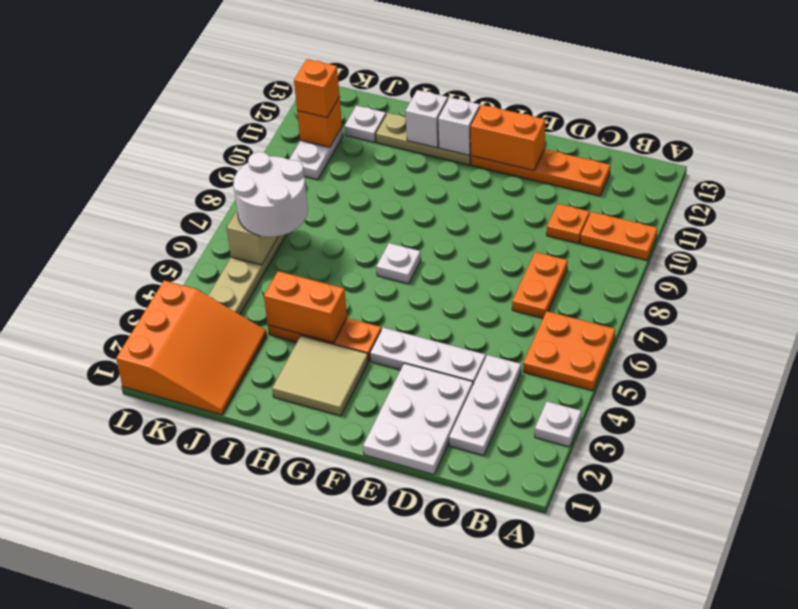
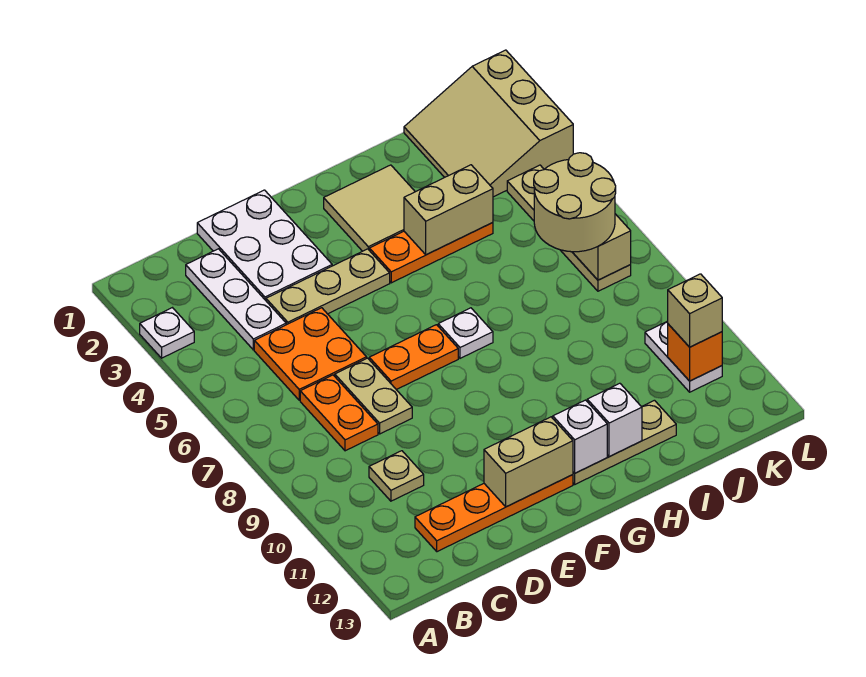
orange 2x2 plate [523,311,615,391] -> orange 2x2 plate moved to [254,308,367,400]
orange 1x2 plate [580,212,657,260] -> orange 1x2 plate moved to [369,325,458,390]
orange 1x1 plate [547,204,589,244] -> tan 1x1 plate [369,451,424,501]
white 1x3 plate [370,328,486,384] -> tan 1x3 plate [266,249,390,325]
none -> tan 1x2 plate [335,358,412,434]
orange 1x2 brick [470,105,545,171] -> tan 1x2 brick [484,417,573,507]
orange 1x2 brick [264,271,347,343] -> tan 1x2 brick [404,165,493,255]
orange 3x3 slope [116,280,267,415] -> tan 3x3 slope [404,50,573,197]
white 2x2 round brick [233,152,308,237] -> tan 2x2 round brick [534,153,616,252]
white 1x1 plate [344,105,386,142] -> none
orange 1x1 brick [294,59,340,117] -> tan 1x1 brick [668,274,722,347]

